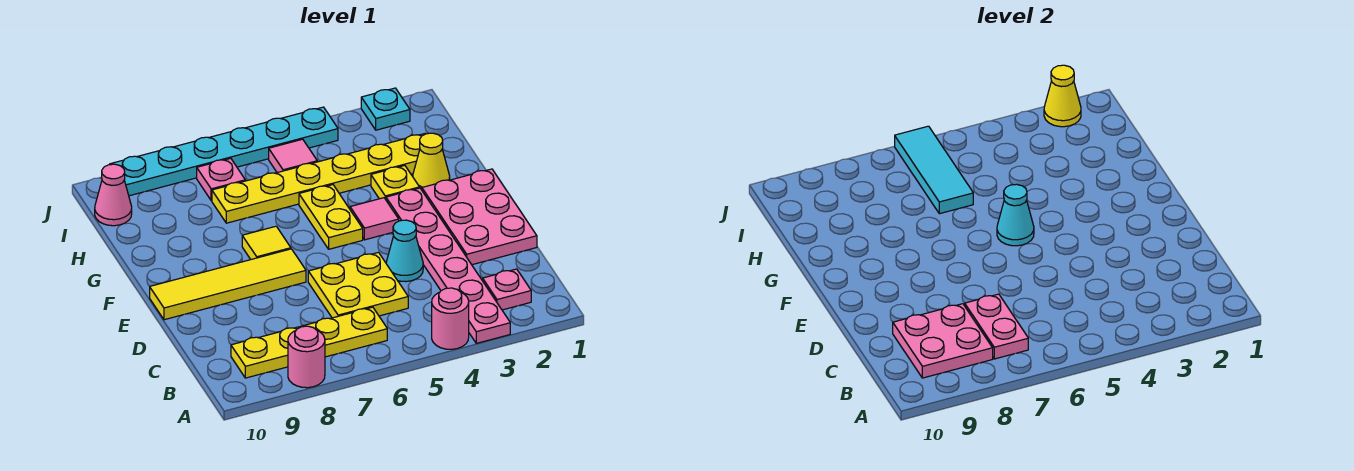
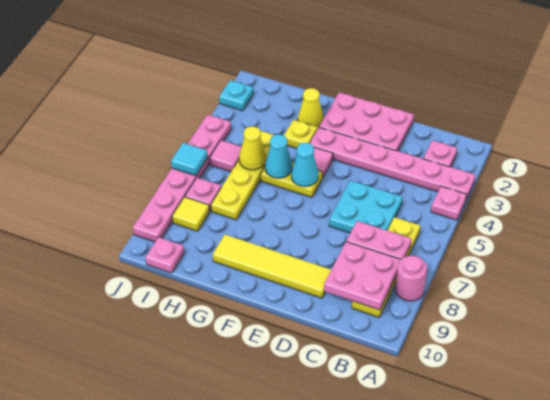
pink 1x1 round brick [432,288,469,349] -> pink 1x1 plate [431,186,467,220]
yellow 2x2 plate [308,252,408,318] -> cyan 2x2 plate [329,180,403,233]
cyan 1x1 cone [386,220,423,282] -> cyan 1x1 cone moved to [265,135,292,178]
yellow 1x4 tile [150,249,306,320] -> yellow 1x4 tile turned to [213,235,331,298]
yellow 1x1 tile [242,226,291,259] -> yellow 1x1 tile moved to [172,197,209,231]
yellow 1x6 plate [212,133,426,223] -> yellow 1x4 plate [211,131,274,220]
cyan 1x3 tile [895,126,973,214] -> cyan 1x1 tile [171,143,208,176]
pink 1x1 cone [95,164,132,226] -> pink 1x1 plate [146,237,184,273]
yellow 1x1 cone [1044,65,1081,127] -> yellow 1x1 cone moved to [239,126,266,170]
cyan 1x6 plate [110,107,338,196] -> pink 1x6 plate [133,115,231,242]

